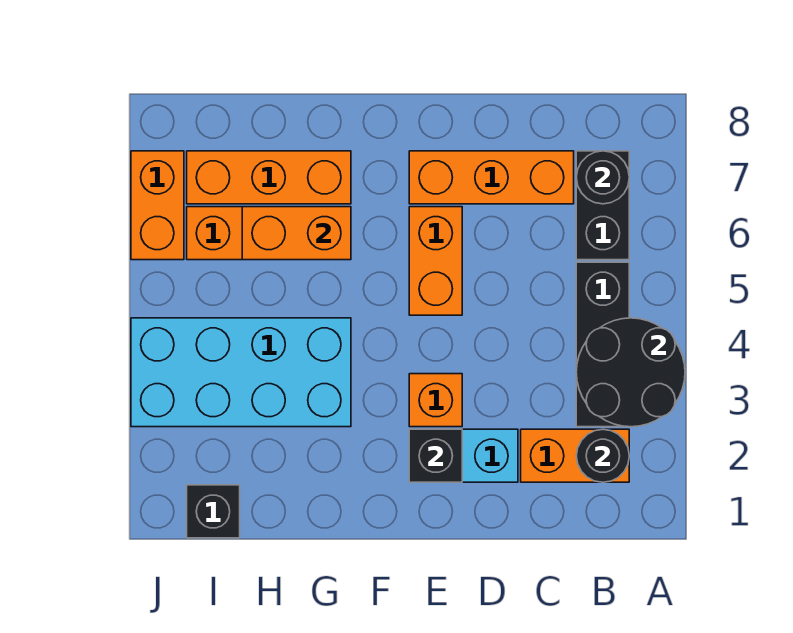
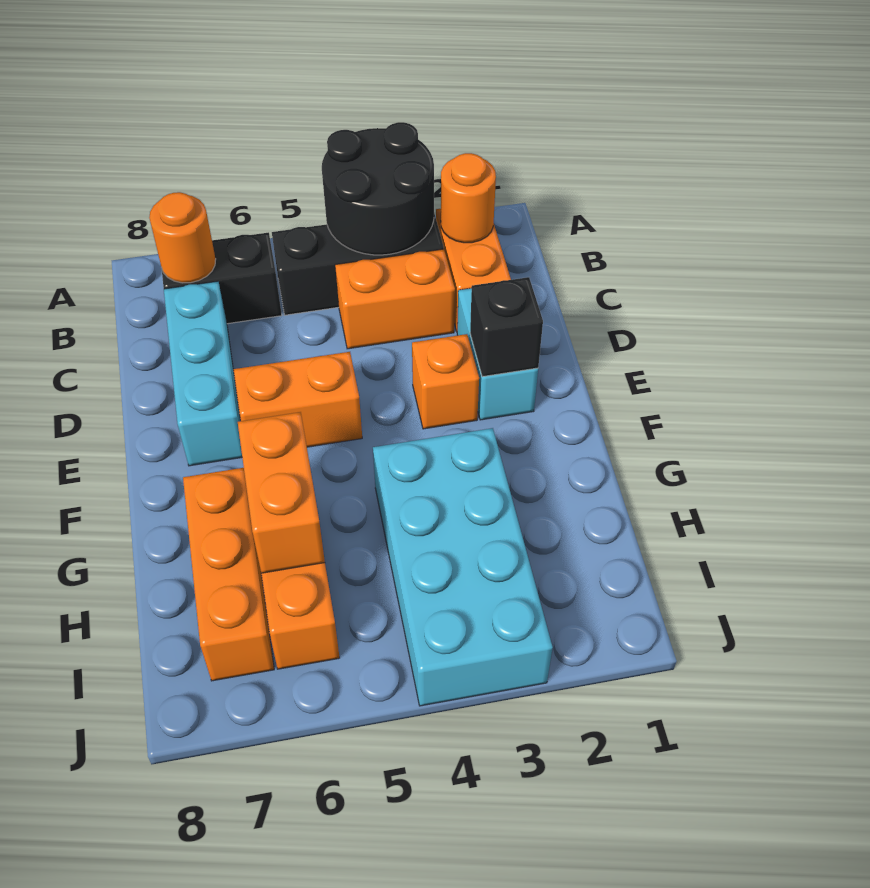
black 1x1 round brick [576,429,629,482] -> orange 1x1 round brick [441,153,496,243]
black 1x1 round brick [576,151,629,204] -> orange 1x1 round brick [149,192,216,283]
orange 1x3 brick [409,151,574,204] -> cyan 1x3 brick [164,281,242,466]
black 1x1 brick [187,485,240,538] -> none
orange 1x2 brick [131,151,184,260] -> orange 1x2 brick moved to [335,249,455,349]

